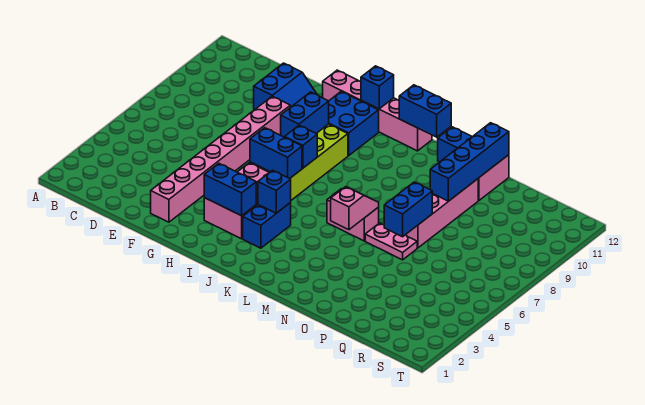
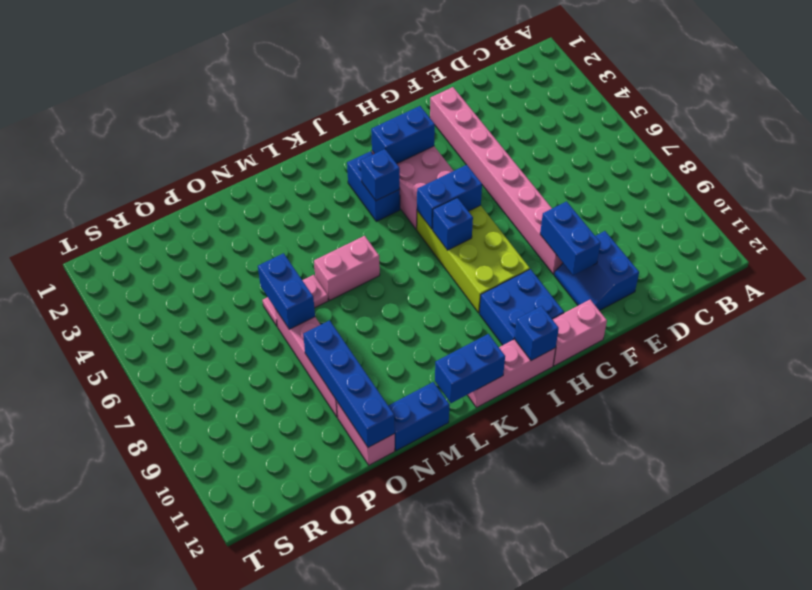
blue 1x2 brick [281,92,329,137] -> blue 1x2 brick moved to [540,201,601,275]
pink 1x2 slope [331,187,379,230] -> none

